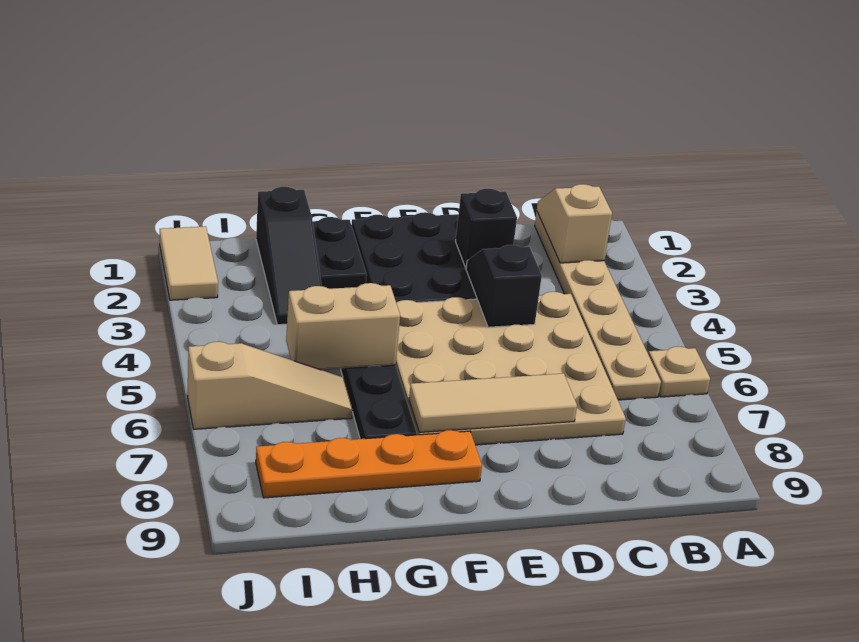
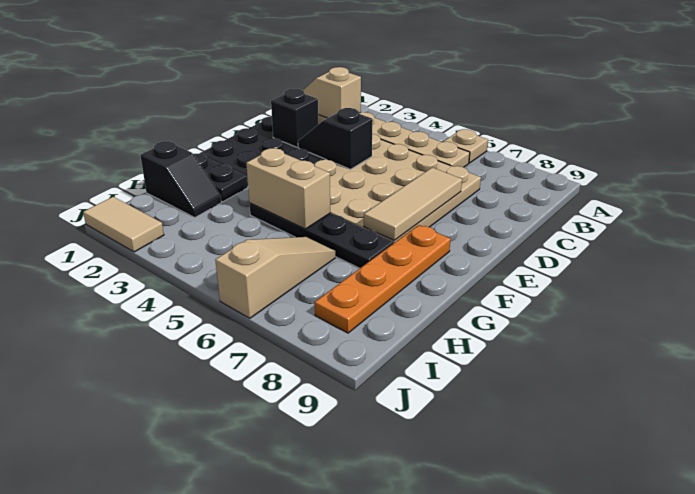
tan 1x2 brick [286,283,400,370] -> tan 1x2 brick turned to [246,148,330,229]
black 1x3 slope [256,187,322,325] -> black 1x2 slope [140,141,221,218]

